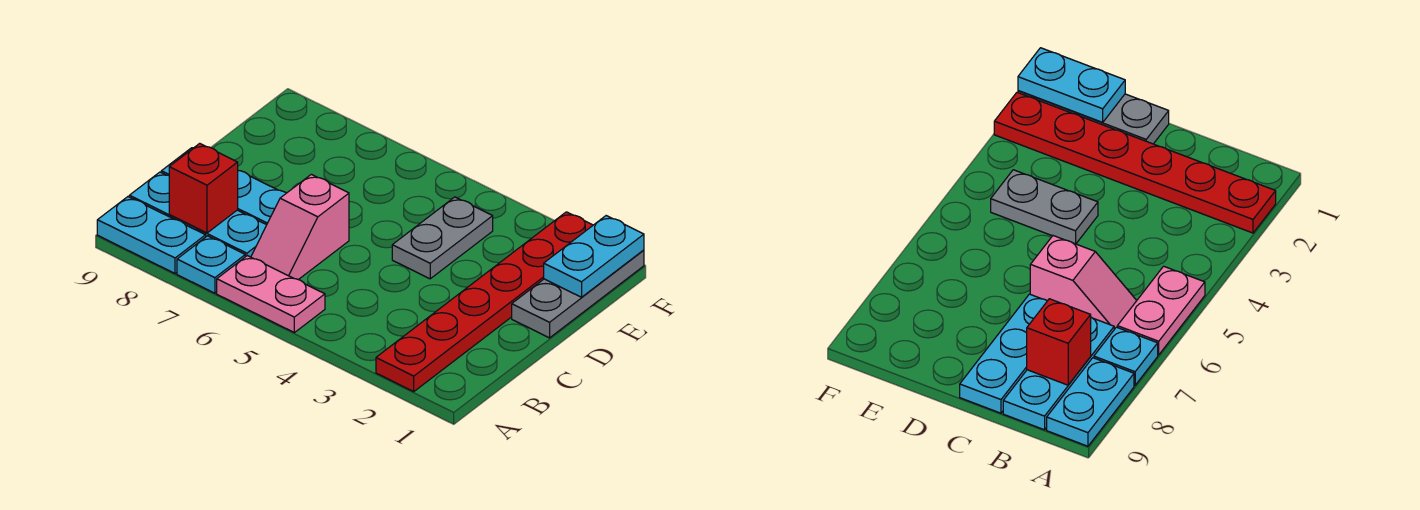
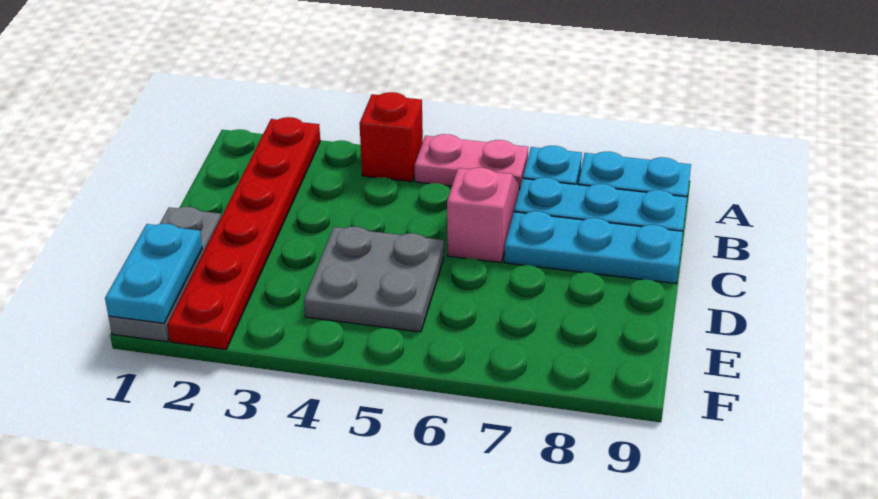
red 1x1 brick [169,143,238,233] -> red 1x1 brick moved to [360,92,423,182]
grey 1x2 plate [392,197,493,279] -> grey 2x2 plate [304,227,444,332]

